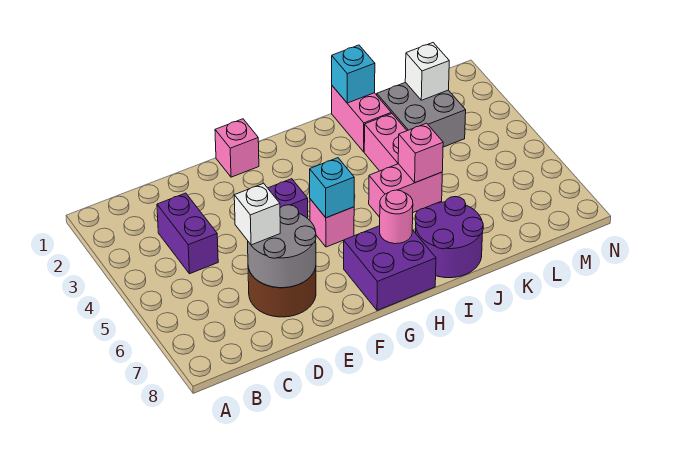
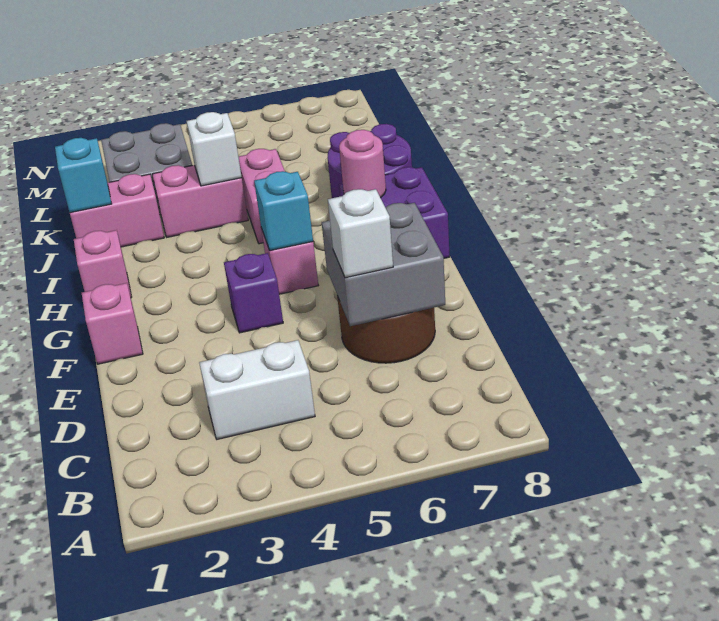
purple 1x2 brick [157,193,218,274] -> white 1x2 brick [199,340,315,439]
grey 2x2 round brick [248,205,316,288] -> grey 2x2 brick [322,203,445,326]
pink 1x1 brick [398,123,443,183] -> pink 1x1 brick moved to [74,230,132,298]
white 1x1 brick [405,43,449,100] -> white 1x1 brick moved to [187,112,242,186]

